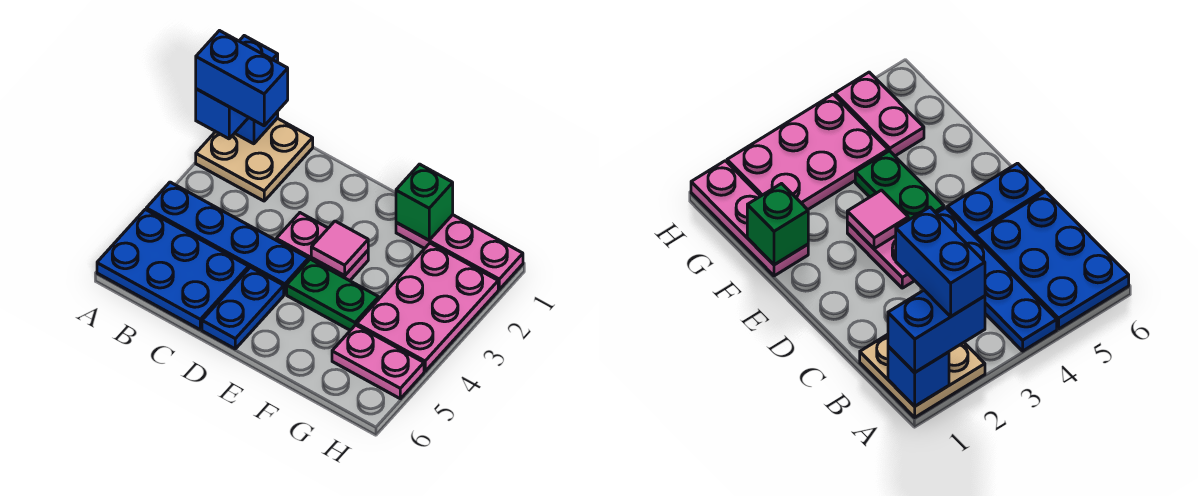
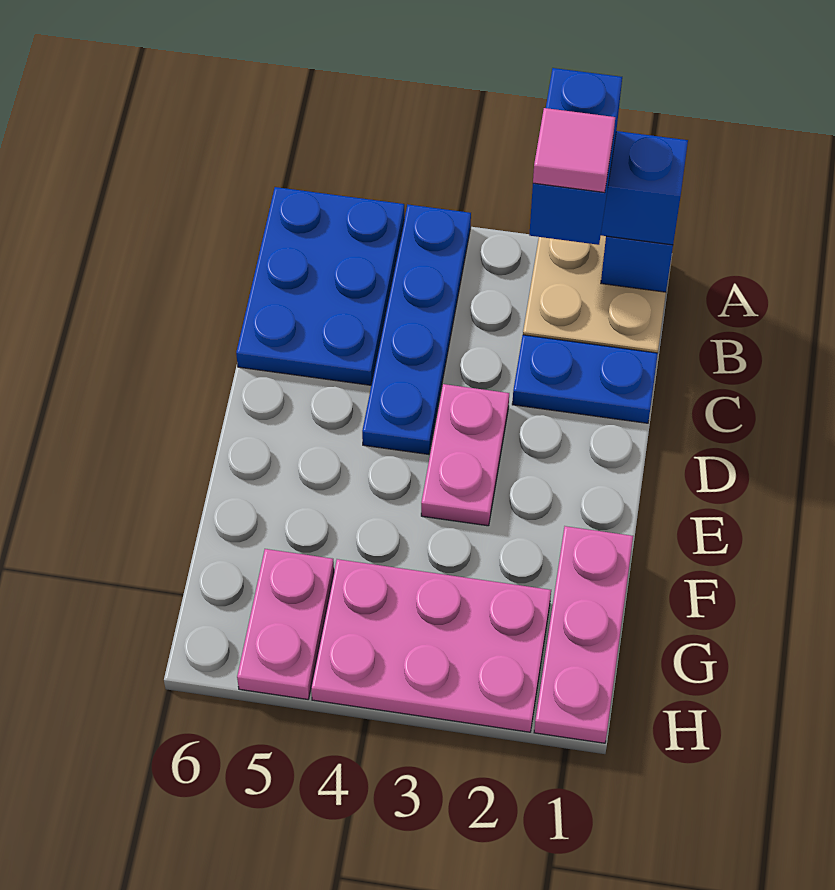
blue 1x2 plate [202,267,284,349] -> blue 1x2 plate moved to [512,335,658,423]
pink 1x1 tile [311,221,368,276] -> pink 1x1 tile moved to [533,108,615,193]
green 1x2 plate [287,259,379,330] -> none
green 1x1 brick [396,164,453,240] -> none

